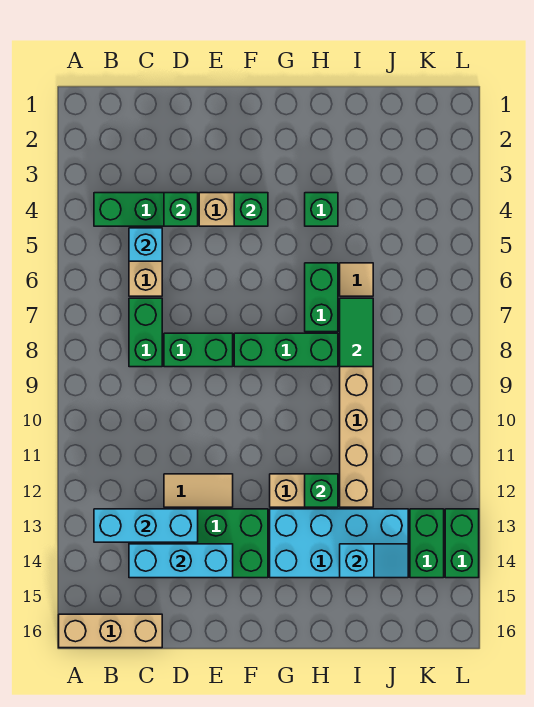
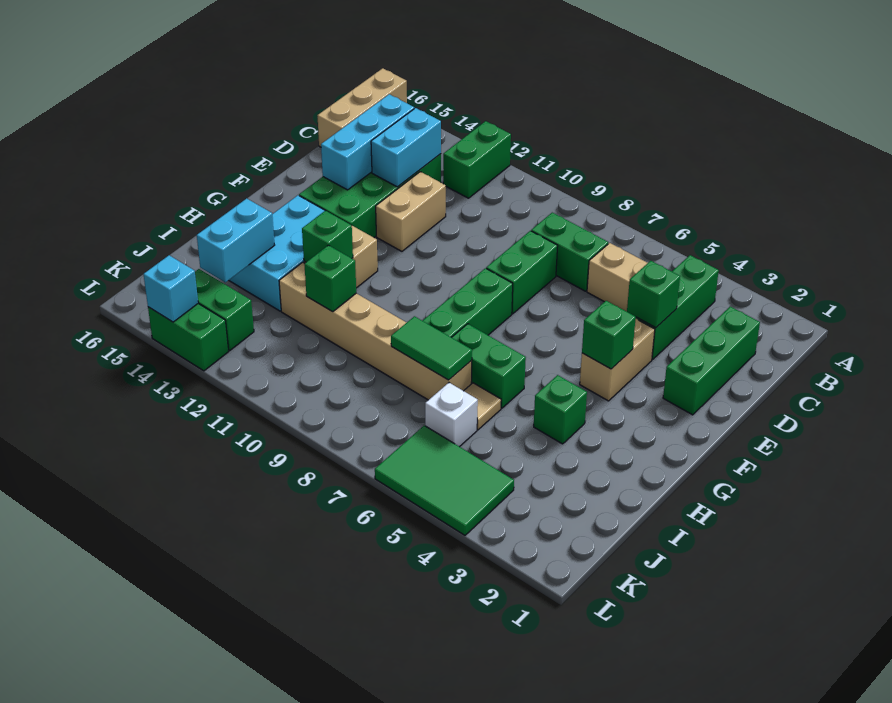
none -> green 1x2 brick [443,121,511,198]
cyan 1x3 brick [94,509,198,542] -> cyan 1x2 brick [371,108,441,187]
none -> green 1x3 brick [663,307,760,415]
cyan 1x1 brick [129,228,162,261] -> cyan 1x1 brick moved to [144,255,198,322]
tan 1x2 tile [164,474,233,507] -> tan 1x2 brick [376,172,446,251]
cyan 2x4 brick [270,509,408,578] -> cyan 2x3 brick [229,195,325,311]
none -> green 1x1 brick [304,245,356,312]
cyan 1x2 slope [340,544,408,578] -> cyan 1x2 brick [197,198,274,282]
none -> white 1x1 brick [425,383,478,447]
none -> green 2x3 tile [375,426,514,535]

